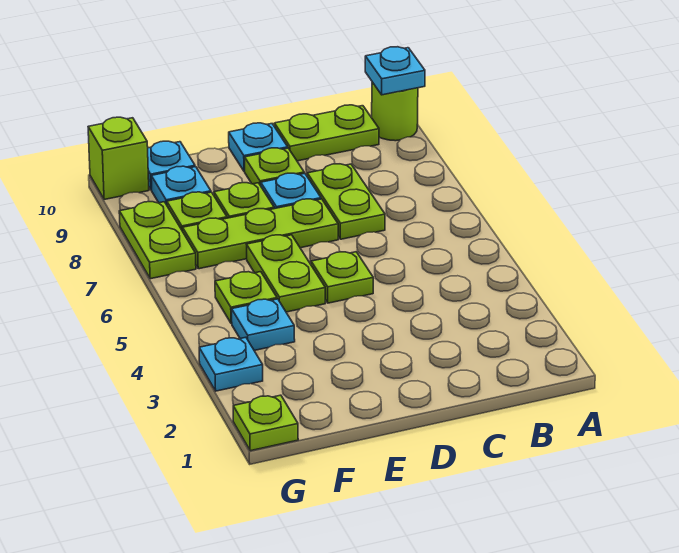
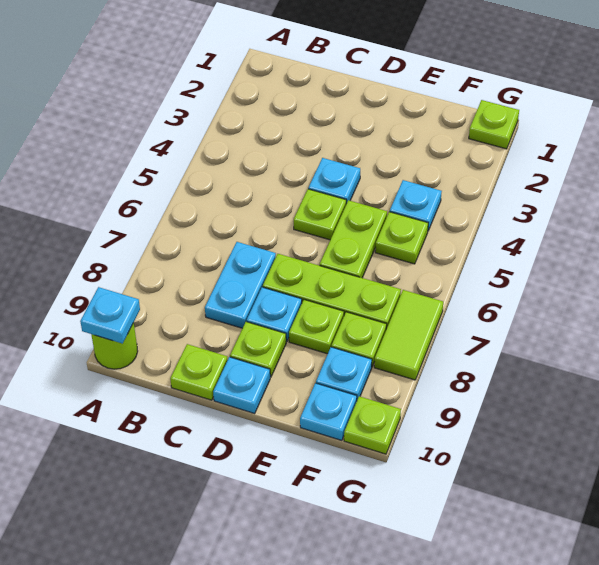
lime 1x2 plate [274,105,379,161] -> lime 1x1 plate [170,344,228,400]
lime 1x2 plate [307,164,385,239] -> cyan 1x2 plate [205,242,276,328]
cyan 1x1 plate [199,337,263,391] -> cyan 1x1 plate moved to [308,158,360,204]
lime 1x2 plate [119,202,196,279] -> lime 1x2 tile [374,290,443,380]
lime 1x1 brick [88,117,149,200] -> lime 1x1 plate [344,396,401,454]

